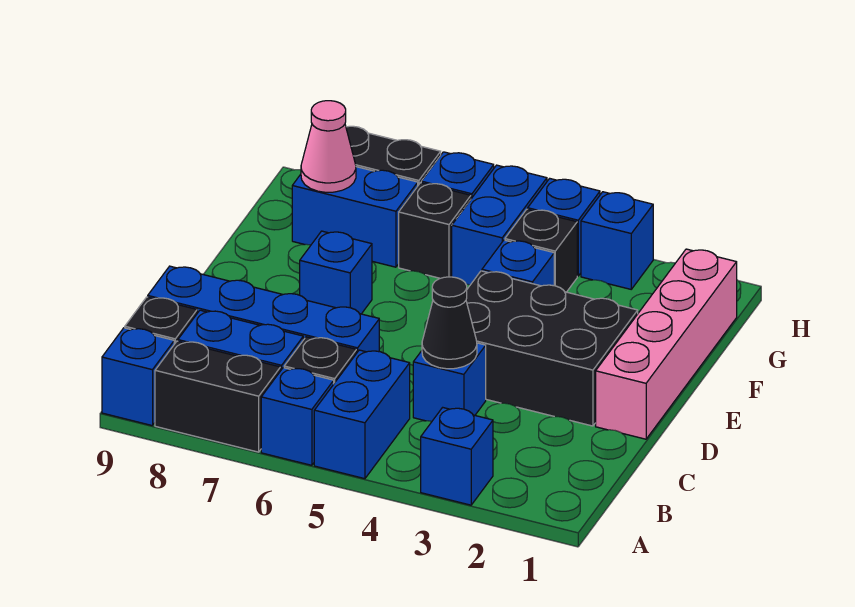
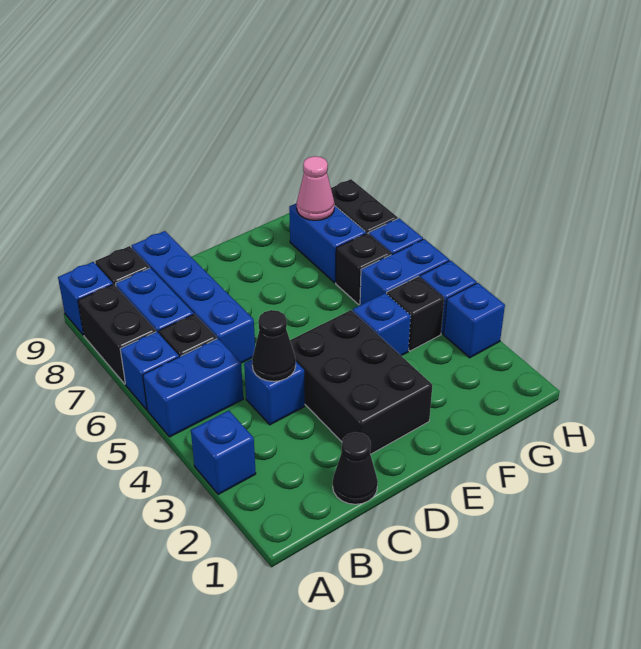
none -> black 1x1 cone [333,432,378,504]
pink 1x4 brick [596,249,737,439] -> none
blue 1x1 brick [300,231,372,314] -> none

